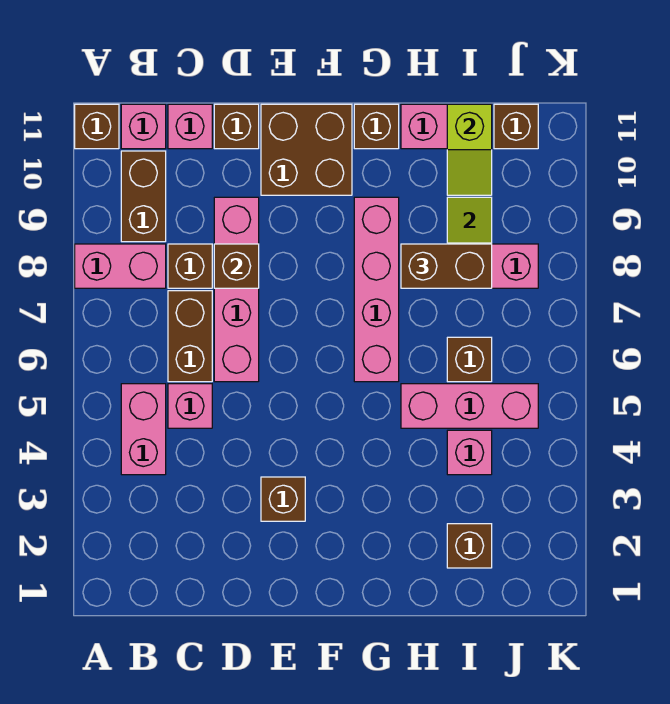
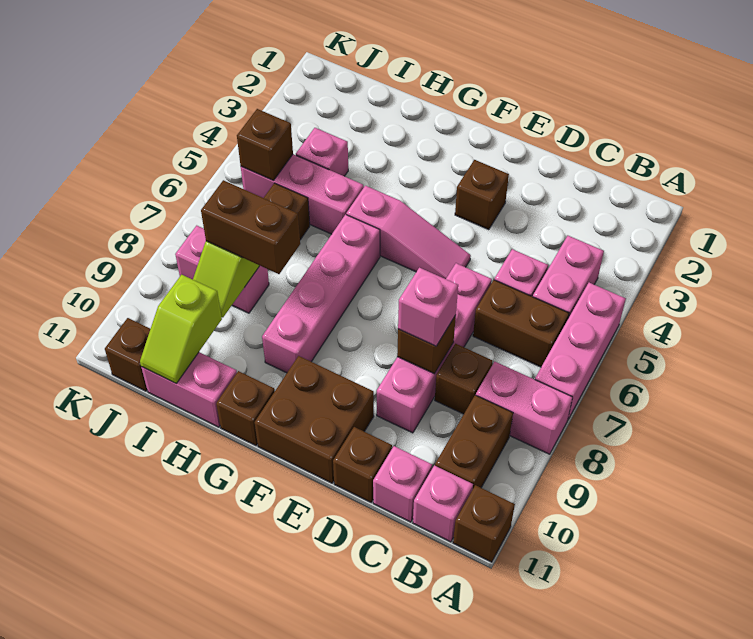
none -> pink 1x3 brick [535,283,626,419]
brown 1x2 brick [168,291,212,382] -> brown 1x2 brick turned to [473,280,569,367]
none -> pink 1x1 brick [398,268,458,346]
none -> pink 1x3 slope [346,186,471,279]
brown 1x1 brick [447,524,492,568] -> brown 1x1 brick moved to [237,109,293,180]
lime 1x2 slope [447,104,492,195] -> lime 1x2 slope turned to [140,275,222,383]

